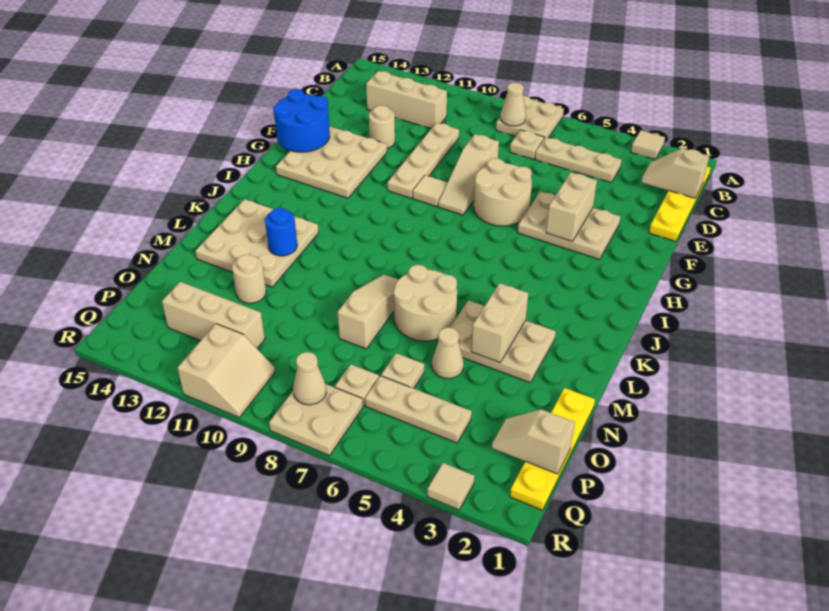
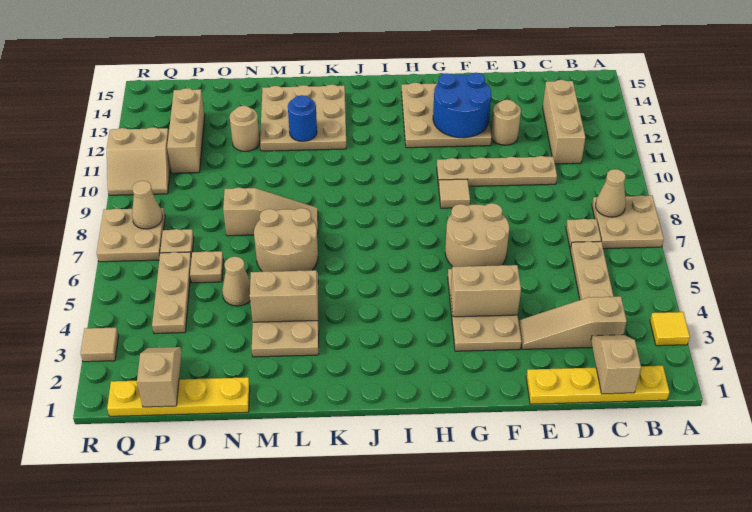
tan 1x1 tile [631,130,665,160] -> yellow 1x1 tile [650,312,690,346]
tan 1x3 slope [438,134,499,215] -> tan 1x3 slope moved to [519,296,627,349]
blue 2x2 round brick [273,89,330,152] -> blue 2x2 round brick moved to [433,73,491,138]

